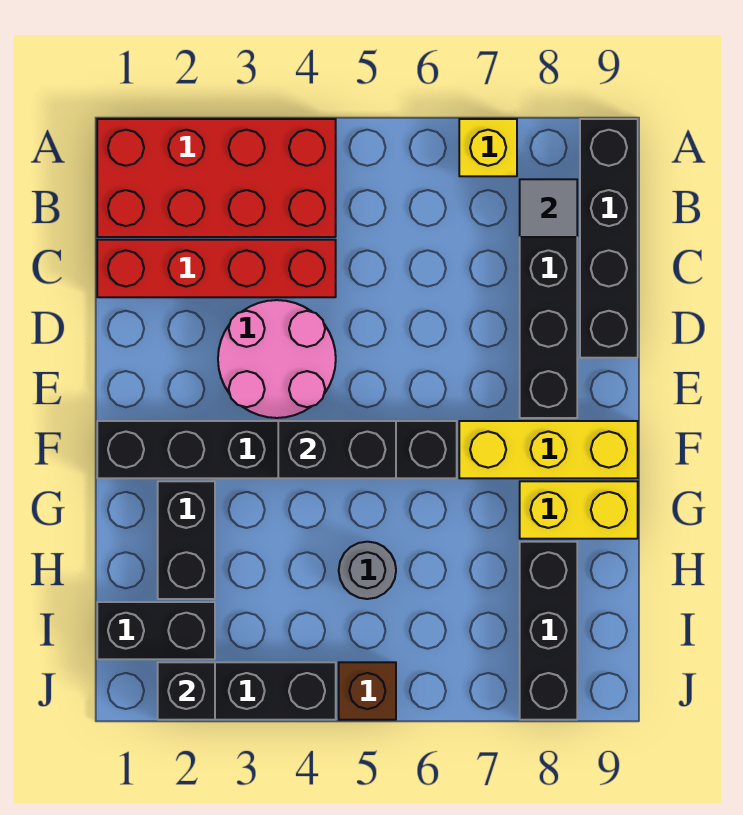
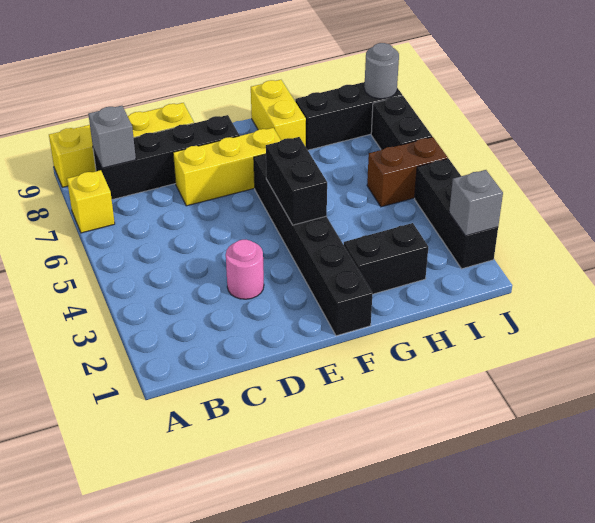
red 2x4 brick [97,119,336,237] -> none
black 1x4 brick [580,119,638,358] -> yellow 1x4 brick [49,103,194,187]
grey 1x1 tile [520,179,577,237] -> grey 1x1 brick [89,106,136,168]
red 1x4 brick [97,240,336,297] -> none
pink 2x2 round brick [218,300,336,418] -> pink 1x1 round brick [226,240,264,299]
yellow 1x3 brick [459,421,638,478] -> yellow 1x3 brick turned to [173,128,281,206]
grey 1x1 round brick [339,542,396,599] -> grey 1x1 round brick moved to [364,43,399,99]
black 1x2 brick [97,602,215,659] -> black 1x2 brick moved to [371,96,432,150]
black 1x1 brick [158,662,215,720] -> grey 1x1 brick [449,170,503,236]
brown 1x1 brick [339,662,396,720] -> brown 1x2 brick [367,137,448,207]

